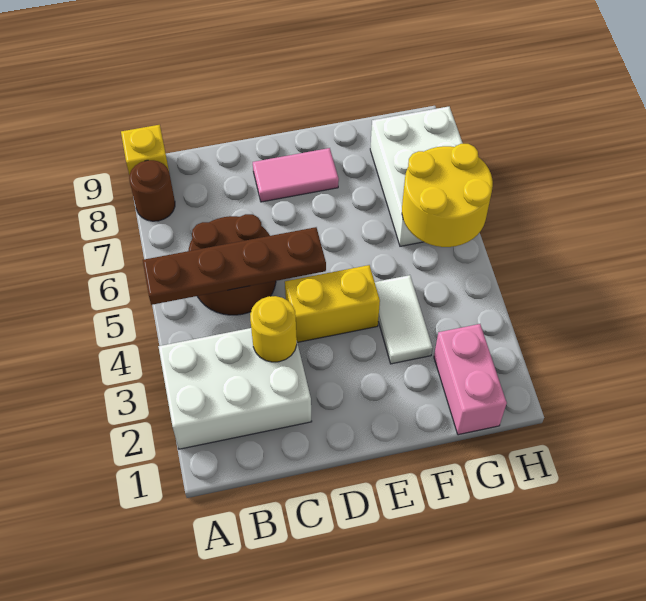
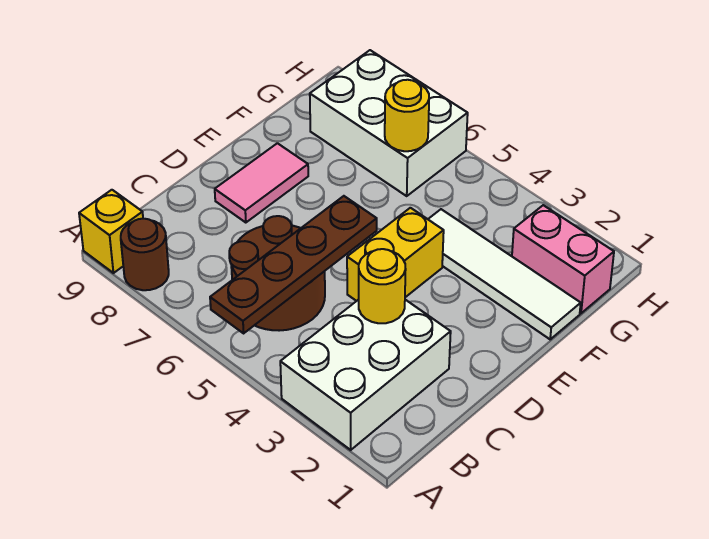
white 1x2 tile [375,275,433,364] -> white 1x4 tile [428,209,581,339]
yellow 2x2 round brick [402,144,493,247] -> yellow 1x1 round brick [385,80,429,151]

